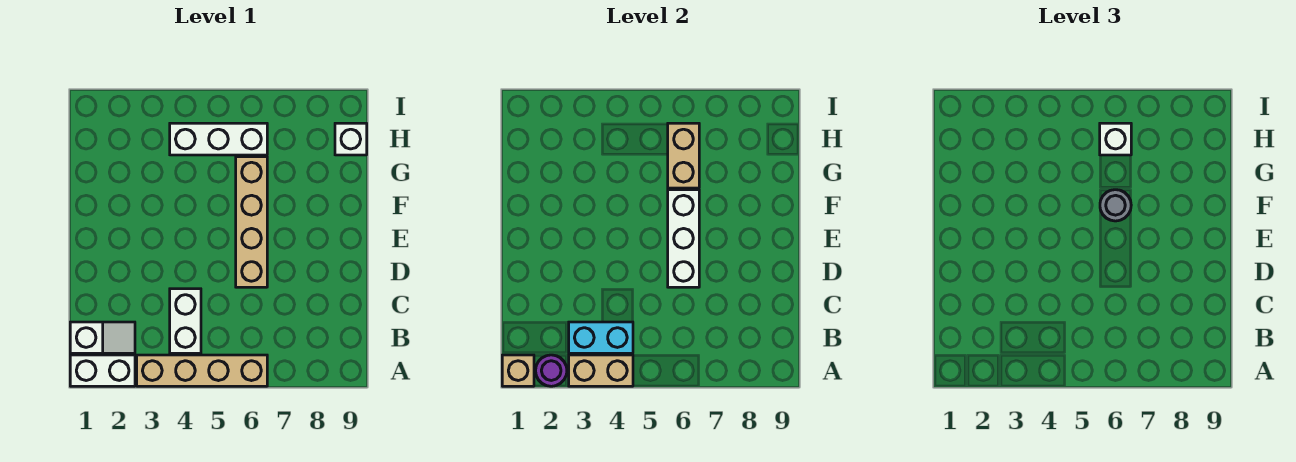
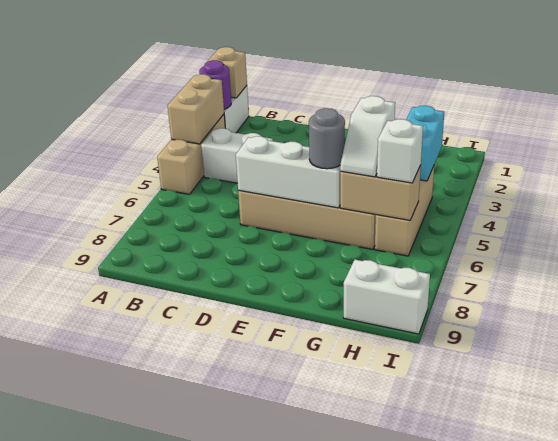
tan 1x4 brick [137,355,267,386] -> tan 1x3 brick [157,114,225,194]
white 1x2 slope [70,322,135,353] -> white 1x2 slope moved to [340,96,395,177]
cyan 1x2 brick [569,322,633,353] -> cyan 1x2 brick moved to [406,106,444,181]
white 1x3 brick [170,123,267,155] -> tan 1x3 brick [375,166,434,256]
white 1x1 brick [335,123,367,155] -> white 1x2 brick [343,260,430,334]

